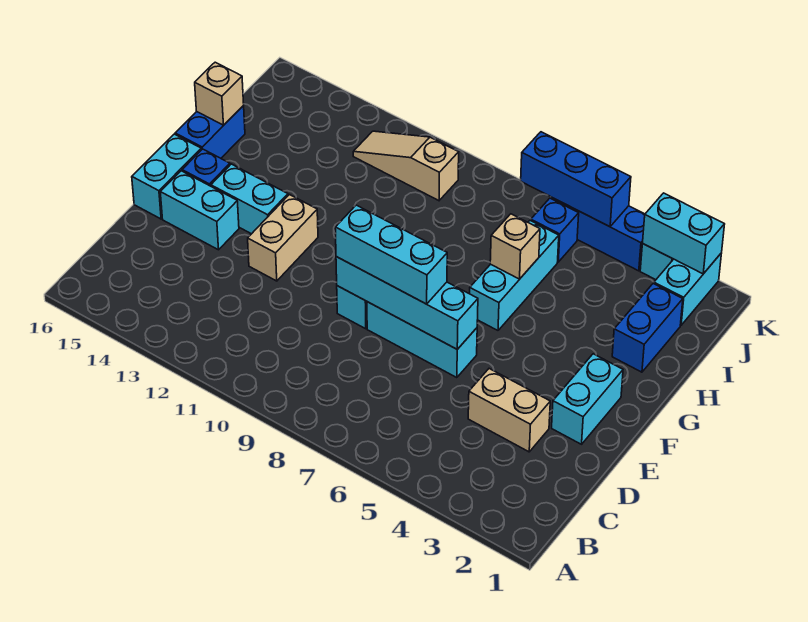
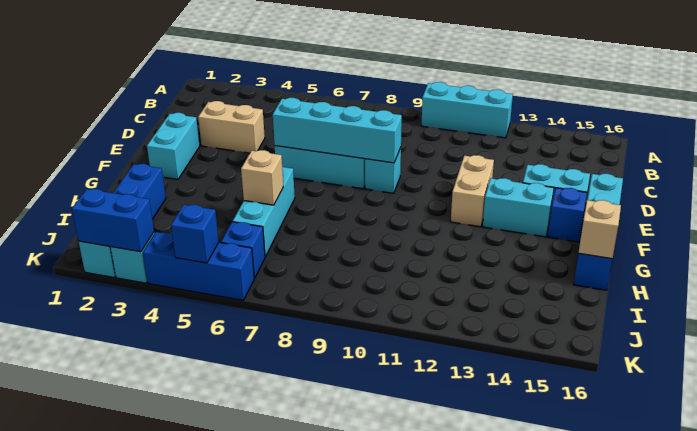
cyan 1x3 brick [335,205,447,304] -> cyan 1x3 brick moved to [421,82,513,138]
tan 1x3 slope [353,131,459,201] -> none
cyan 1x2 brick [643,193,725,274] -> blue 1x2 brick [72,189,154,252]
blue 1x3 brick [521,132,631,227] -> blue 1x1 brick [171,204,219,263]

